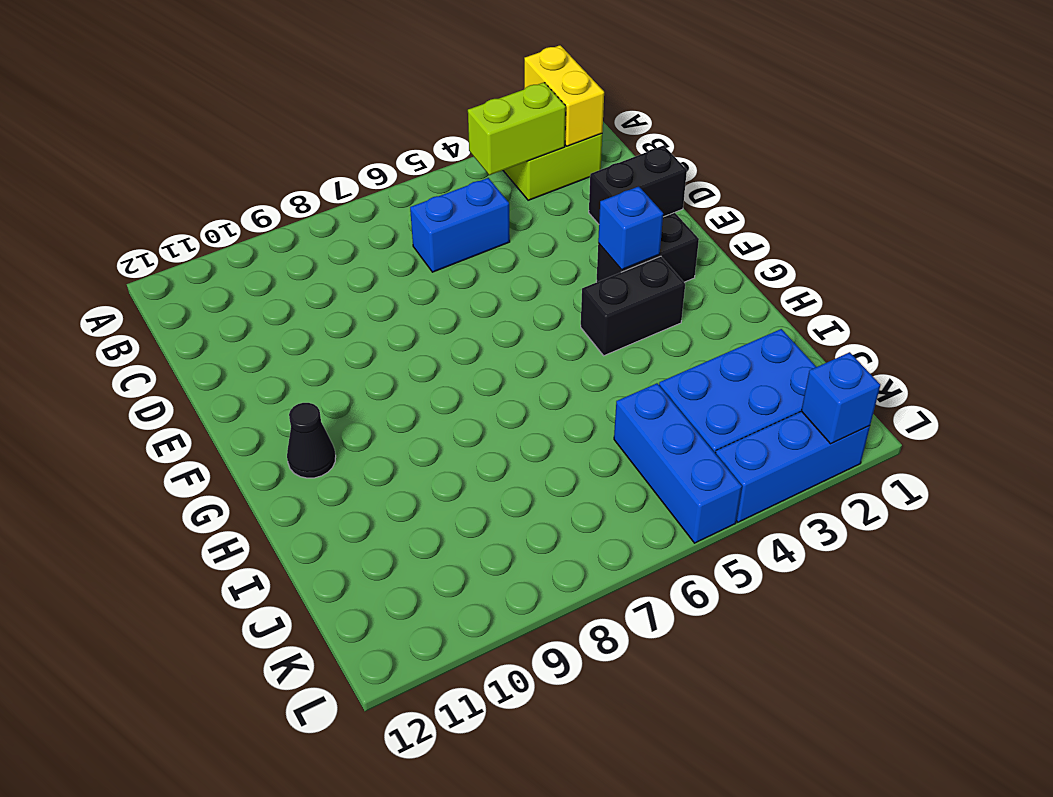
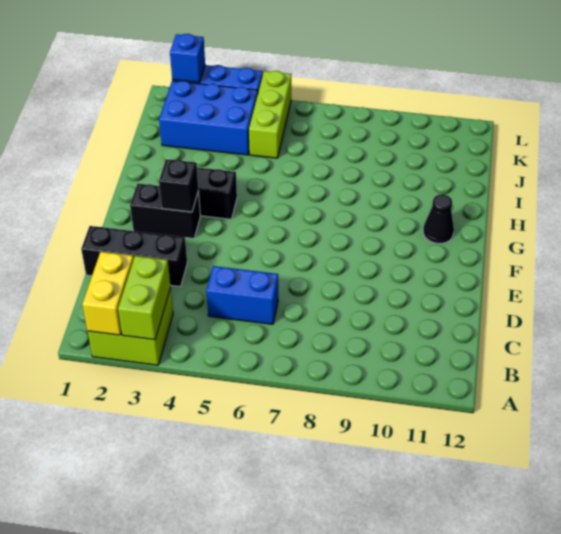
lime 1x2 brick [468,82,566,175] -> lime 1x2 brick turned to [118,256,171,340]
black 1x2 brick [589,146,687,224] -> black 1x3 brick [81,226,187,287]
blue 1x1 brick [598,186,663,270] -> black 1x1 brick [159,159,198,212]
blue 1x3 brick [614,383,742,543] -> lime 1x3 brick [249,71,291,158]

